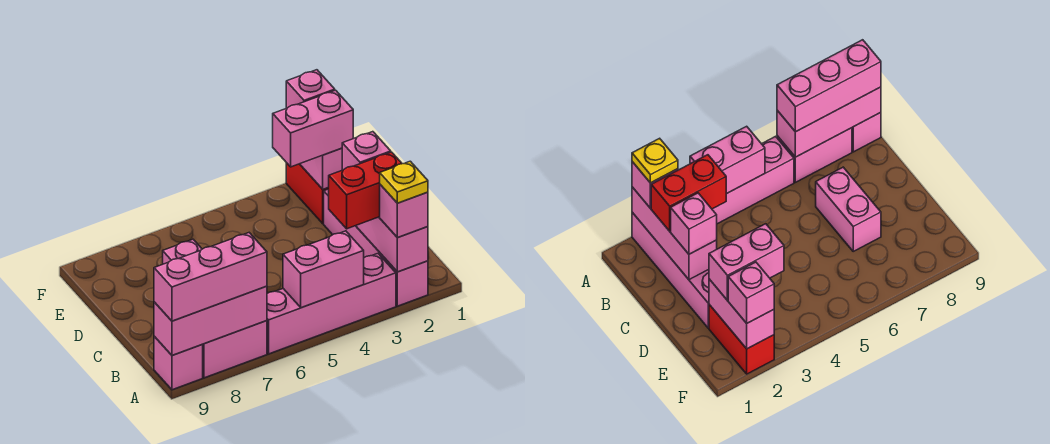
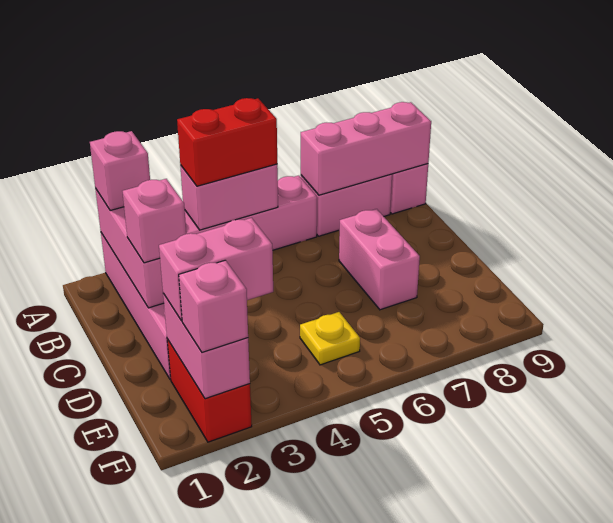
yellow 1x1 plate [380,161,428,203] -> yellow 1x1 plate moved to [300,312,360,365]
pink 1x3 brick [154,233,267,321] -> none
red 1x2 brick [328,152,402,229] -> red 1x2 brick moved to [177,98,277,186]

